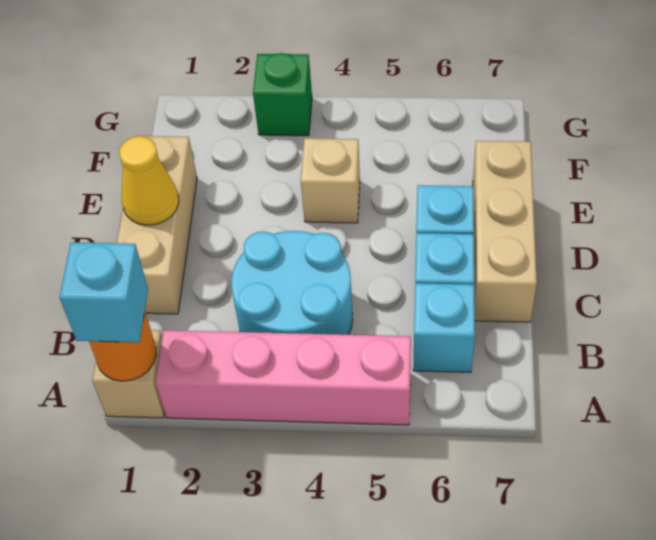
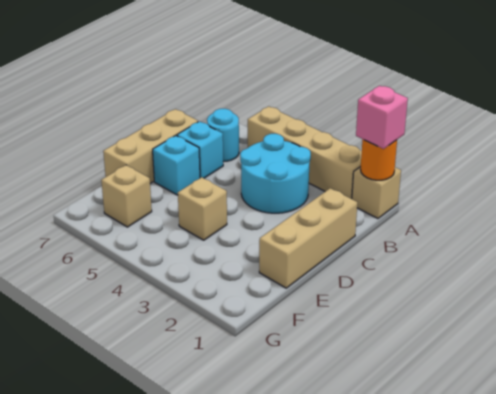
cyan 1x1 brick [59,242,148,342] -> pink 1x1 brick [356,86,408,149]
pink 1x4 brick [156,330,411,425] -> tan 1x4 brick [248,106,362,199]
cyan 1x1 brick [413,283,475,372] -> cyan 1x1 round brick [207,109,239,162]
yellow 1x1 cone [119,136,179,225] -> none
none -> tan 1x1 brick [101,165,152,227]
green 1x1 brick [253,53,312,136] -> none

